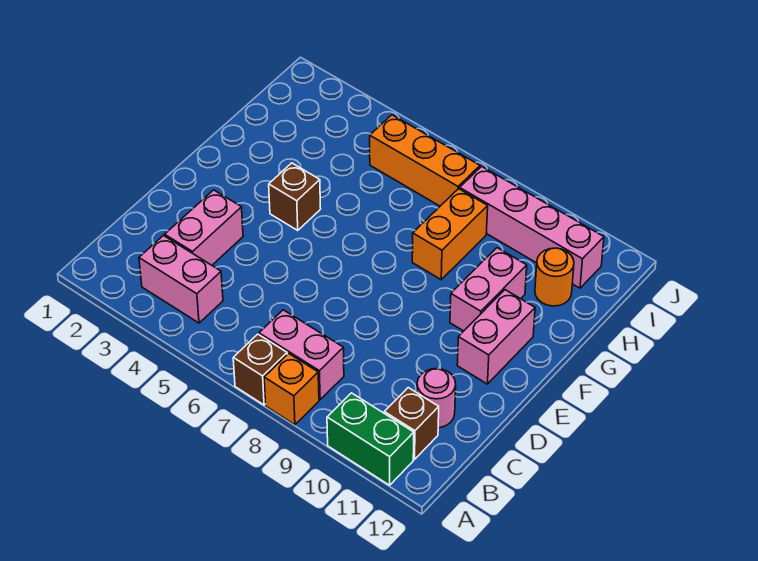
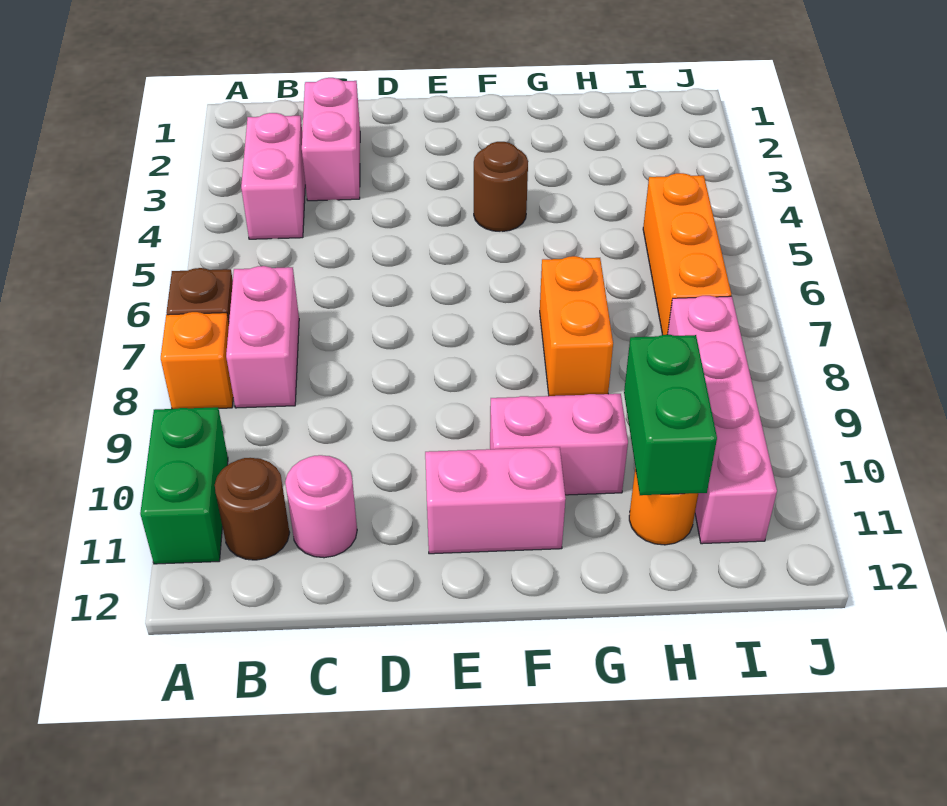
brown 1x1 brick [384,388,439,459] -> brown 1x1 round brick [215,458,290,560]
pink 1x2 brick [165,190,243,265] -> pink 1x2 brick turned to [302,78,360,201]
brown 1x1 brick [269,163,321,230] -> brown 1x1 round brick [474,142,528,232]
orange 1x2 brick [412,189,488,280] -> orange 1x2 brick turned to [540,256,613,396]
none -> green 1x2 brick [624,335,717,495]

